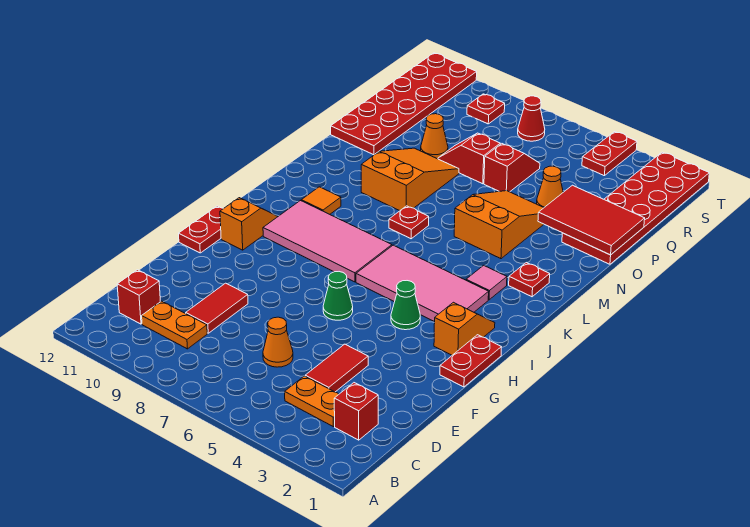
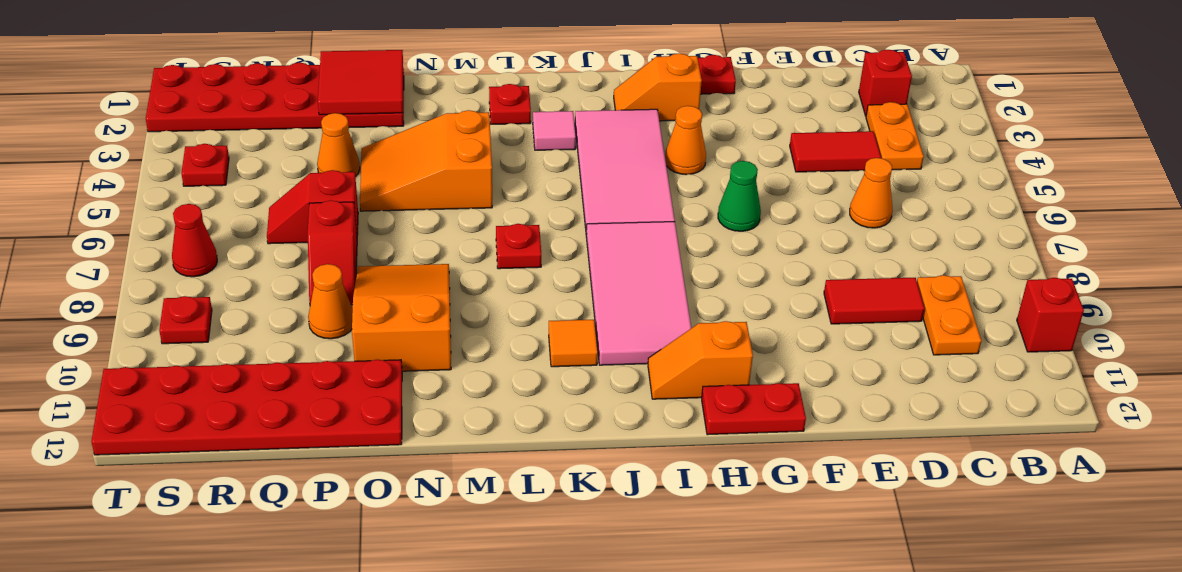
red 1x1 brick [117,270,160,324] -> red 1x1 brick moved to [1017,278,1084,352]
green 1x1 cone [391,281,420,330] -> orange 1x1 cone [665,106,706,175]
orange 2x3 slope [361,148,459,211] -> orange 2x3 slope turned to [352,264,451,371]
red 2x3 tile [538,185,645,255] -> red 2x2 tile [318,50,403,115]
red 1x2 plate [582,132,637,176] -> red 1x1 plate [181,144,229,186]

